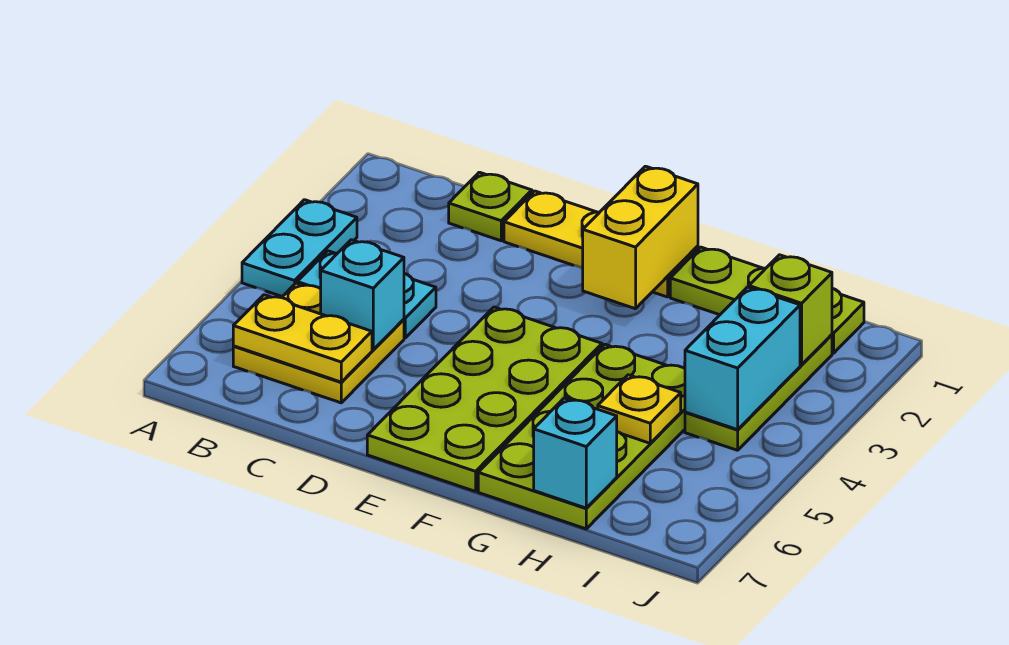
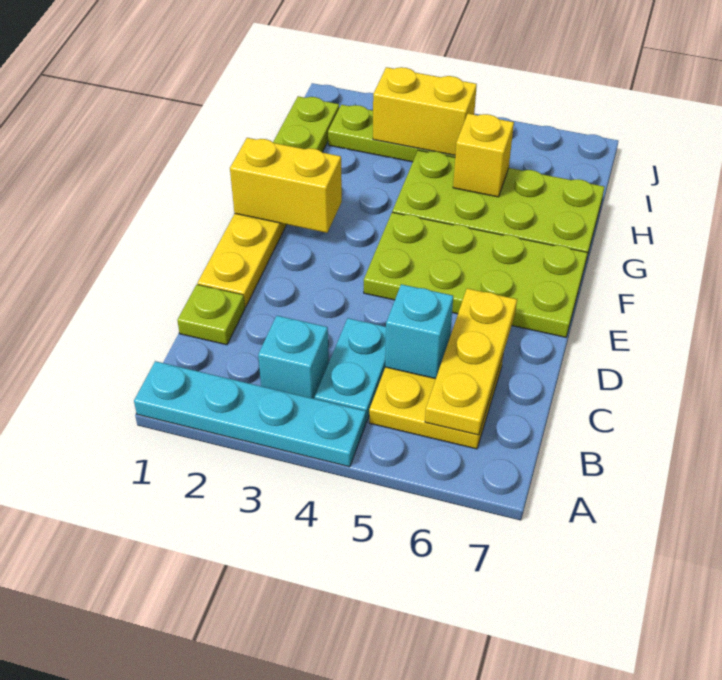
cyan 1x2 plate [242,200,357,297] -> cyan 1x4 plate [134,361,366,467]
yellow 1x2 plate [233,295,372,382] -> yellow 1x3 plate [425,289,517,435]
yellow 1x1 plate [598,375,681,443] -> yellow 1x1 brick [453,114,514,197]
cyan 1x1 brick [534,398,617,508] -> cyan 1x1 brick moved to [258,316,329,399]
lime 1x1 brick [749,255,832,365] -> none
cyan 1x2 brick [685,287,800,430] -> yellow 1x2 brick [373,67,477,155]

